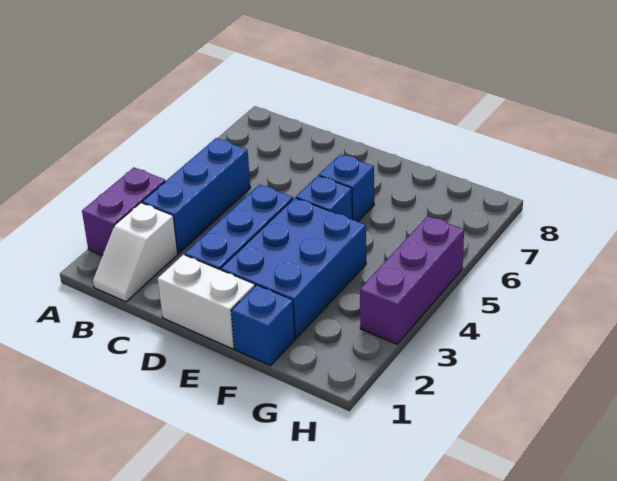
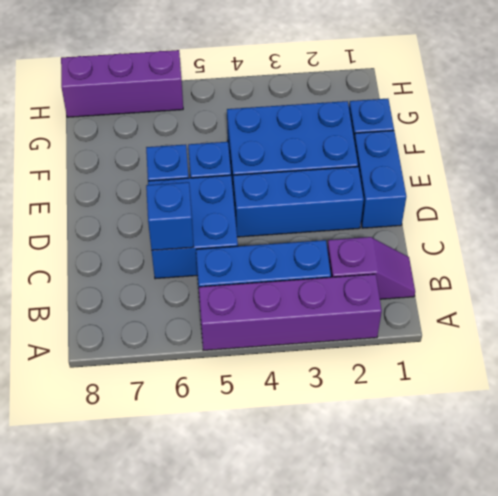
purple 1x2 brick [82,168,165,256] -> purple 1x4 brick [199,274,382,351]
white 1x2 slope [93,203,178,302] -> purple 1x2 slope [327,237,415,299]
none -> blue 2x2 brick [148,175,238,279]
none -> blue 1x1 brick [146,182,194,250]
white 1x2 brick [158,255,255,349] -> blue 1x2 brick [354,131,406,228]
purple 1x3 brick [360,216,464,344] -> purple 1x3 brick moved to [61,50,183,117]

